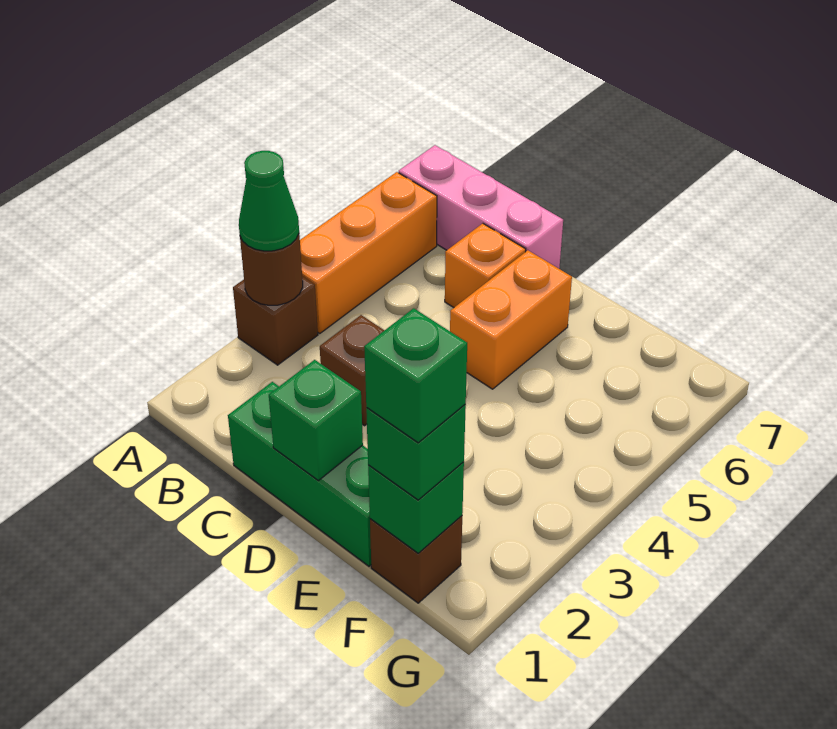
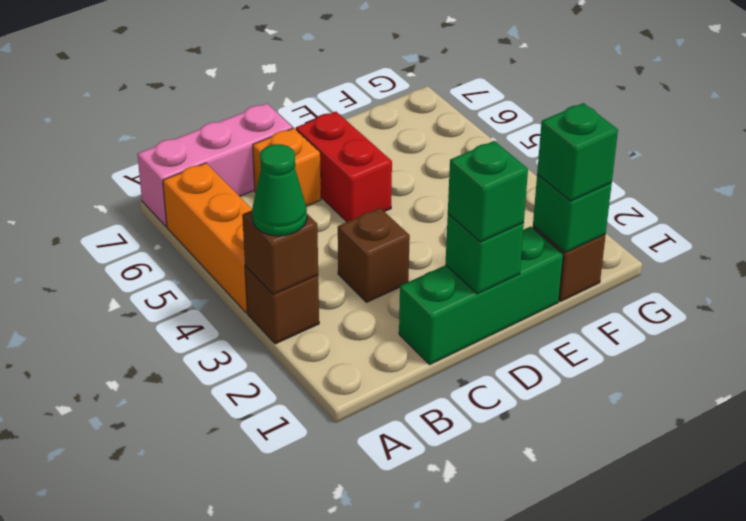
brown 1x1 round brick [240,234,303,305] -> brown 1x1 brick [242,211,318,295]
orange 1x2 brick [450,250,572,389] -> red 1x2 brick [296,112,392,222]
green 1x1 brick [364,308,467,443] -> green 1x1 brick moved to [448,141,528,242]

